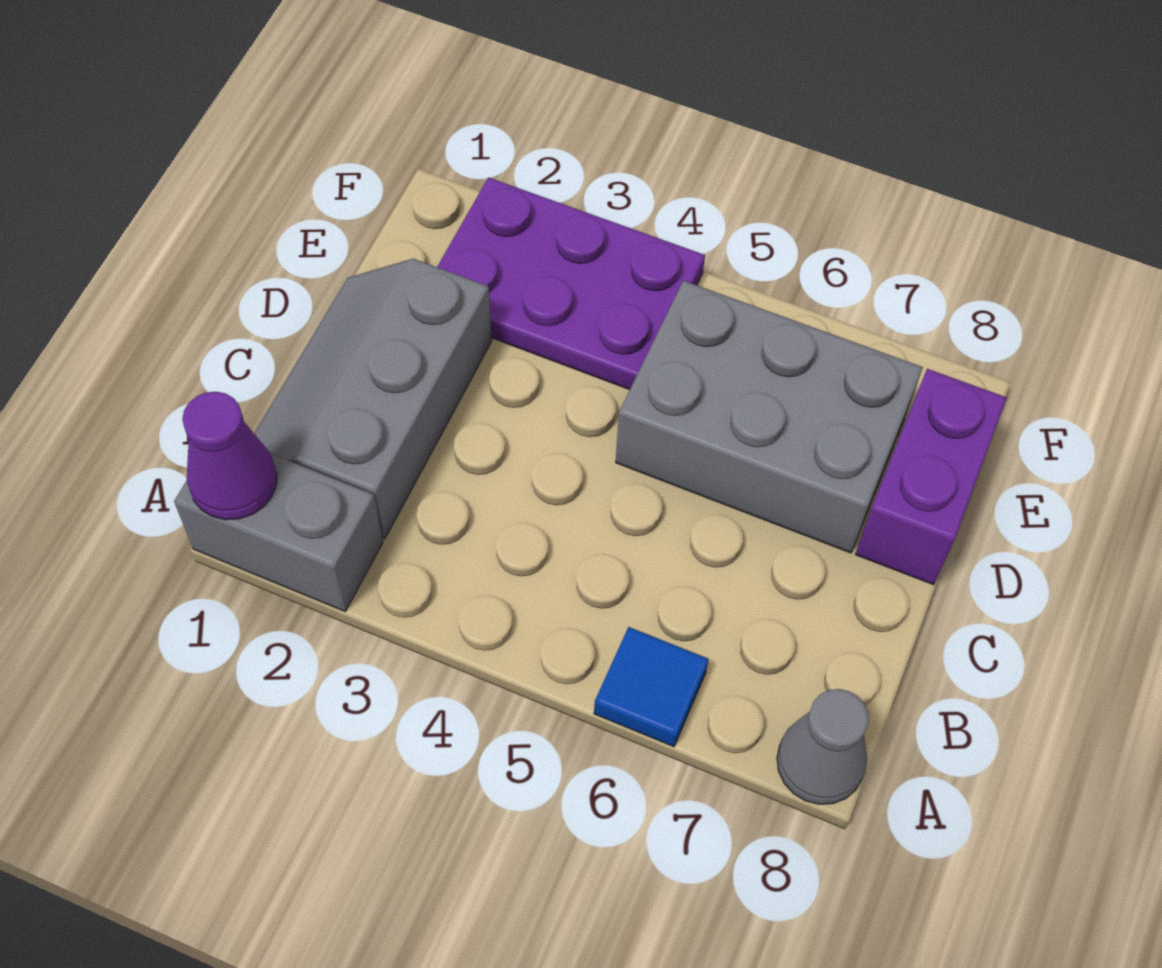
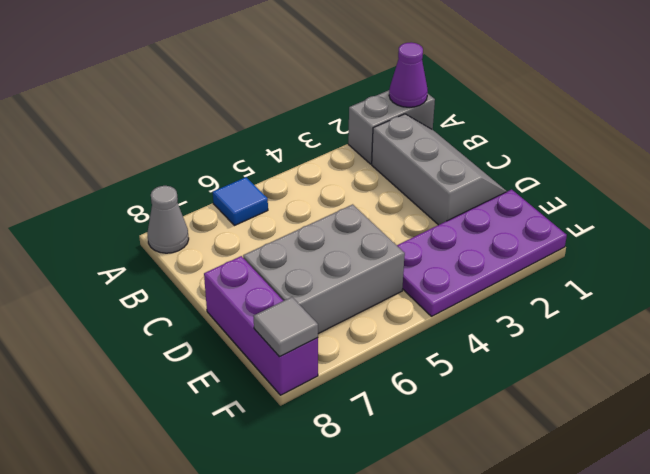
purple 1x2 brick [855,369,1007,585] -> purple 1x3 brick [204,256,318,395]
purple 2x3 plate [437,178,705,390] -> purple 2x4 plate [397,189,567,316]
none -> grey 1x1 tile [254,297,318,357]

